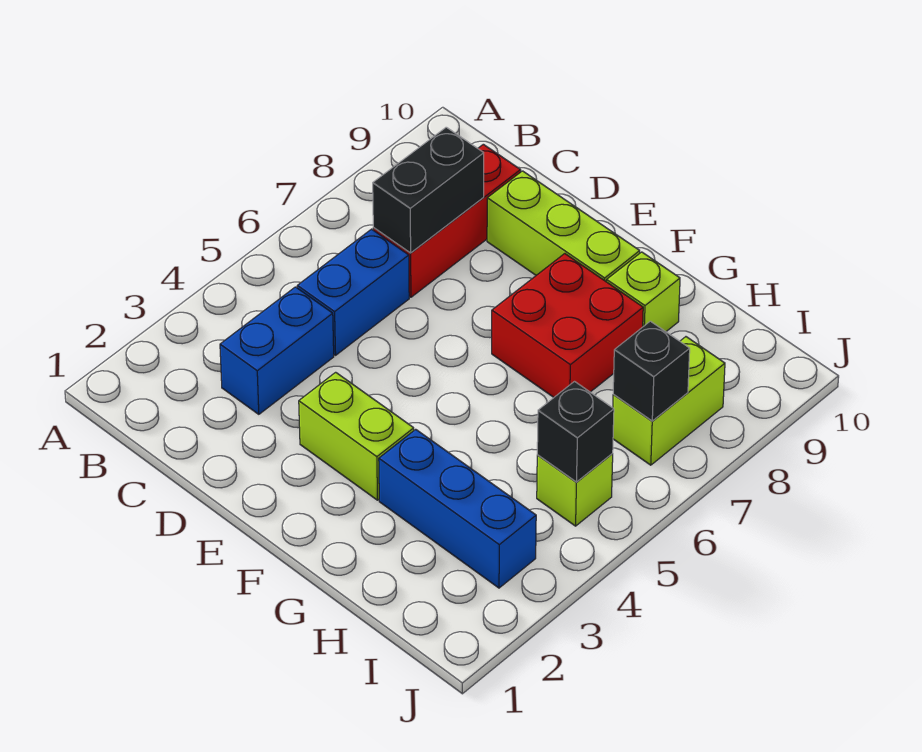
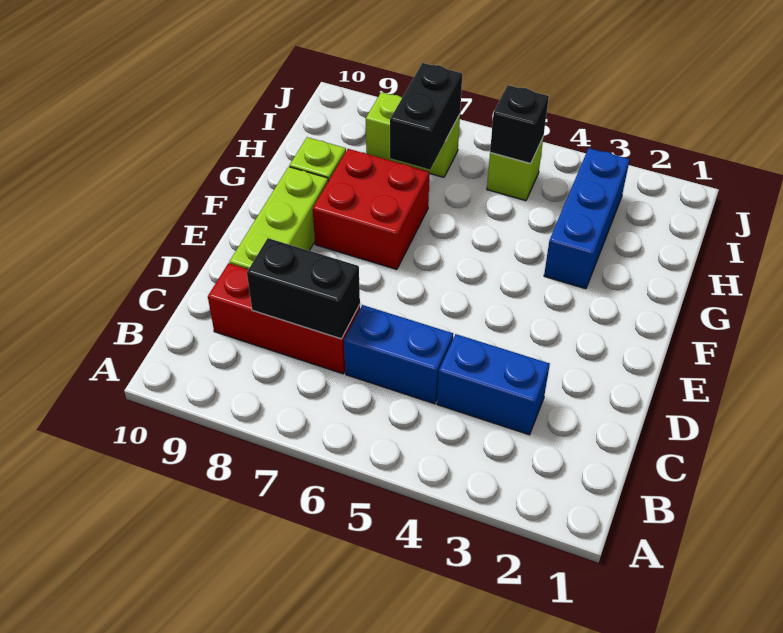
lime 1x2 brick [299,372,414,500] -> none
black 1x1 brick [613,321,690,421] -> black 1x2 brick [390,63,462,170]

